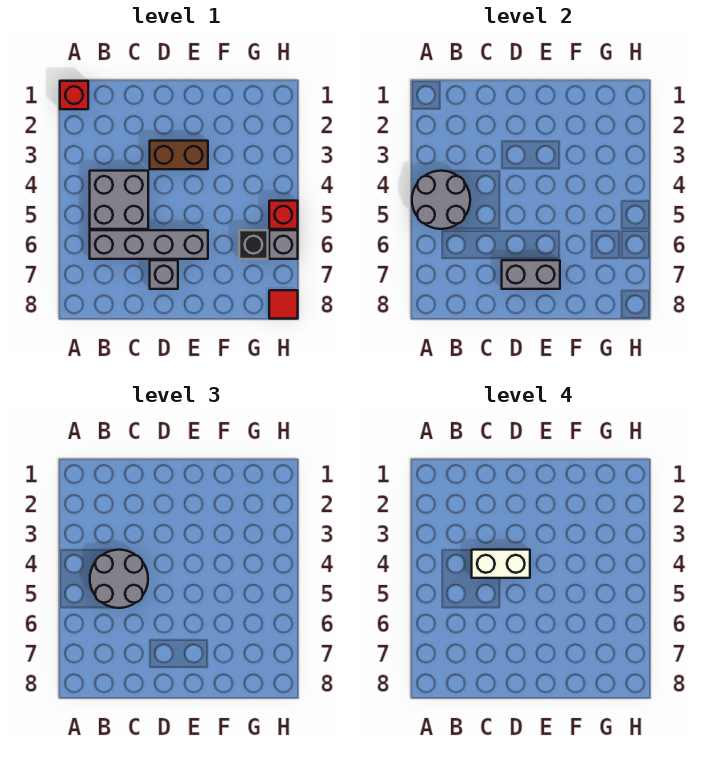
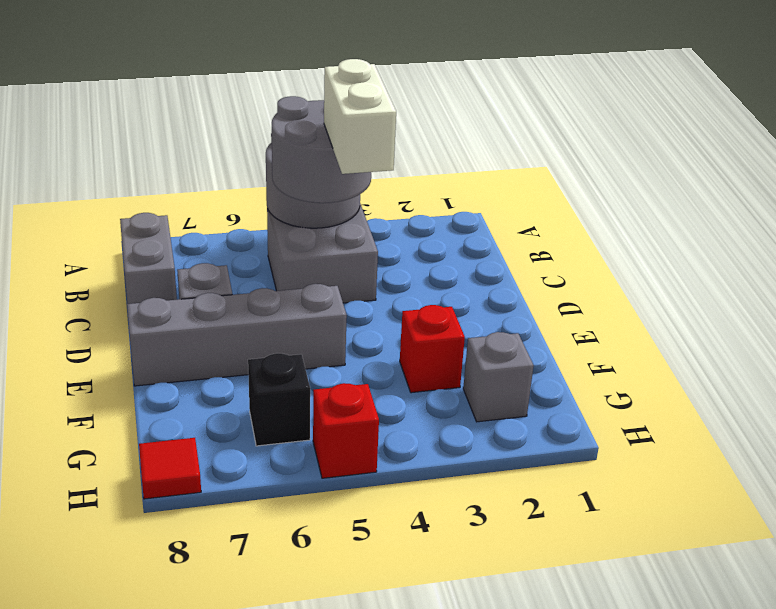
red 1x1 brick [60,81,88,109] -> red 1x1 brick moved to [400,305,465,393]
grey 1x4 brick [90,230,208,259] -> grey 1x4 brick turned to [127,284,347,386]
brown 1x2 brick [150,141,208,169] -> none
grey 1x2 brick [502,260,560,289] -> grey 1x2 brick moved to [120,213,177,304]
grey 1x1 brick [269,230,298,259] -> grey 1x1 brick moved to [463,332,534,422]

